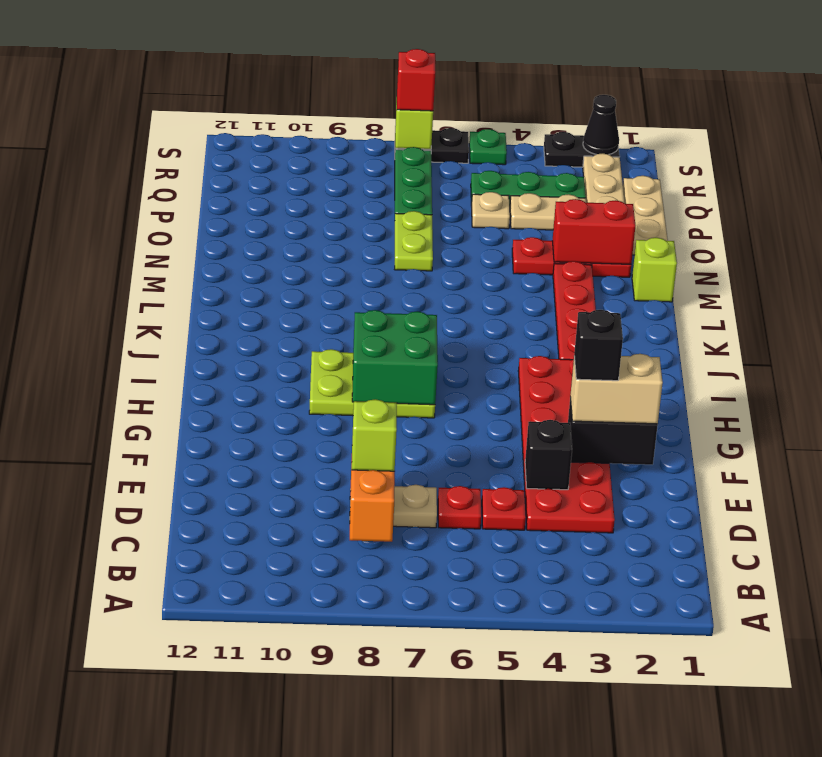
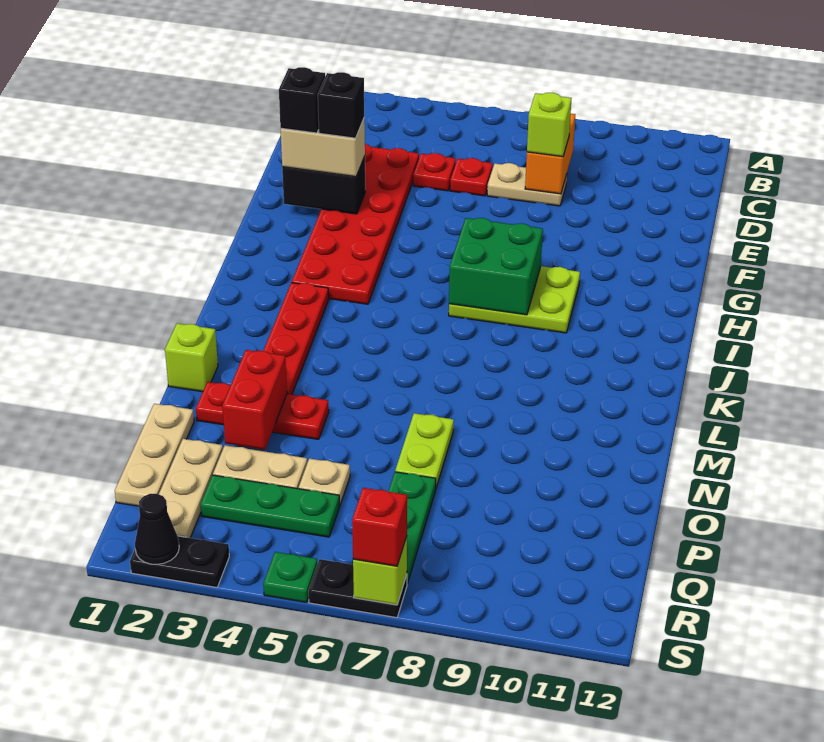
black 1x1 brick [525,420,572,490] -> black 1x1 brick moved to [279,67,325,133]
red 1x2 brick [552,199,635,264] -> red 1x2 brick turned to [222,350,287,450]

